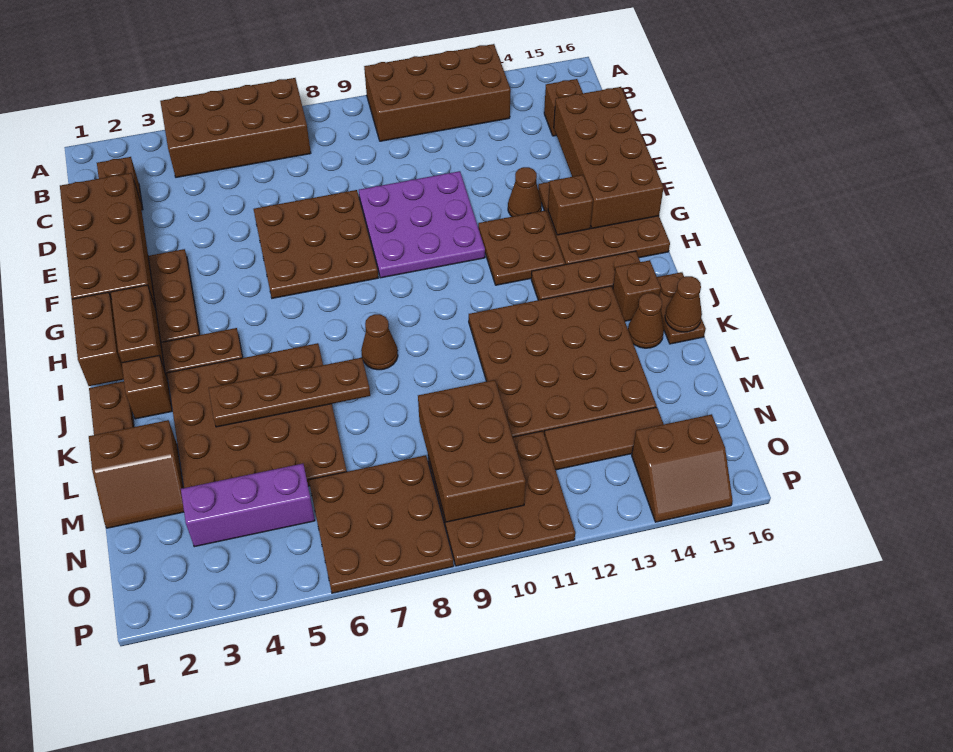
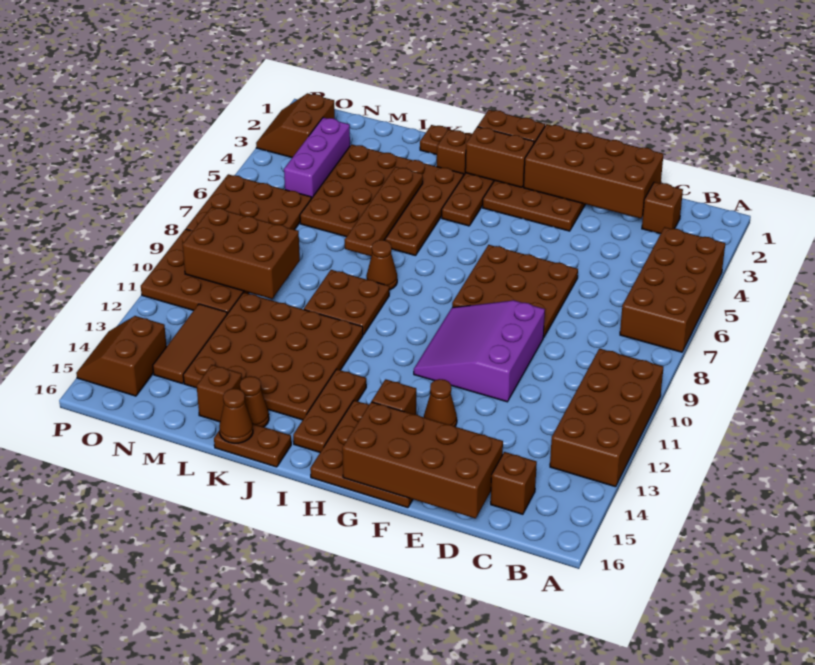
purple 3x3 plate [359,171,485,278] -> purple 3x3 slope [414,300,545,402]
brown 2x2 plate [478,210,565,285] -> brown 2x2 plate moved to [304,270,389,335]
brown 1x1 brick [613,260,661,321] -> brown 1x1 brick moved to [197,365,242,422]
brown 2x2 slope [89,420,184,528] -> brown 2x2 slope moved to [256,93,335,158]

